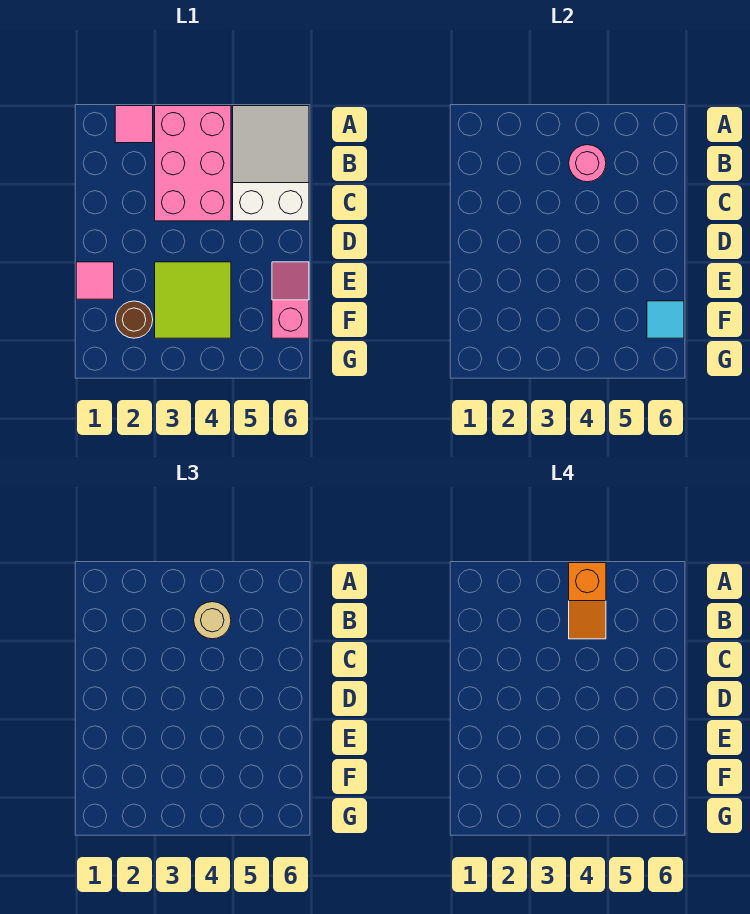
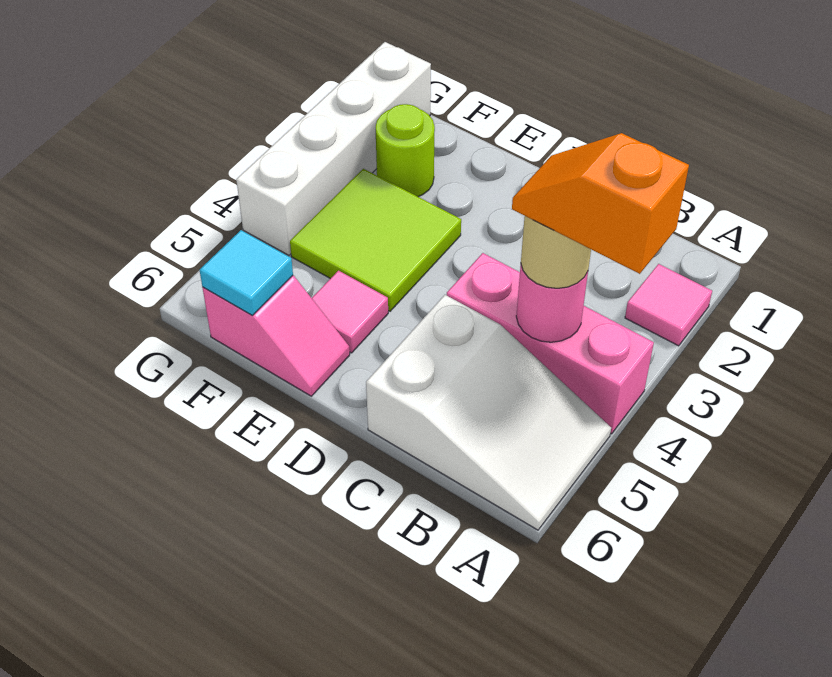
pink 2x3 brick [155,106,231,221] -> pink 1x3 brick [447,253,654,434]
pink 1x1 tile [76,262,114,299] -> pink 1x1 tile moved to [312,271,388,353]
brown 1x1 round brick [116,301,153,338] -> lime 1x1 round brick [376,104,435,197]
none -> white 1x4 brick [236,42,431,255]

